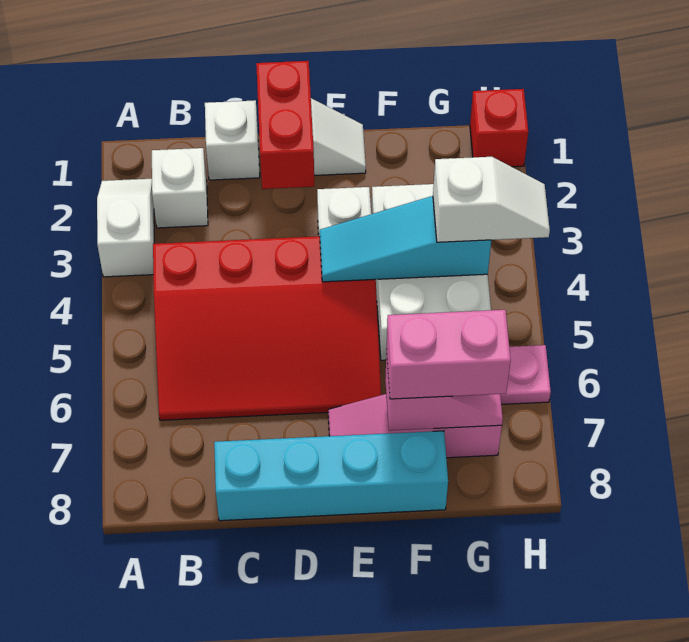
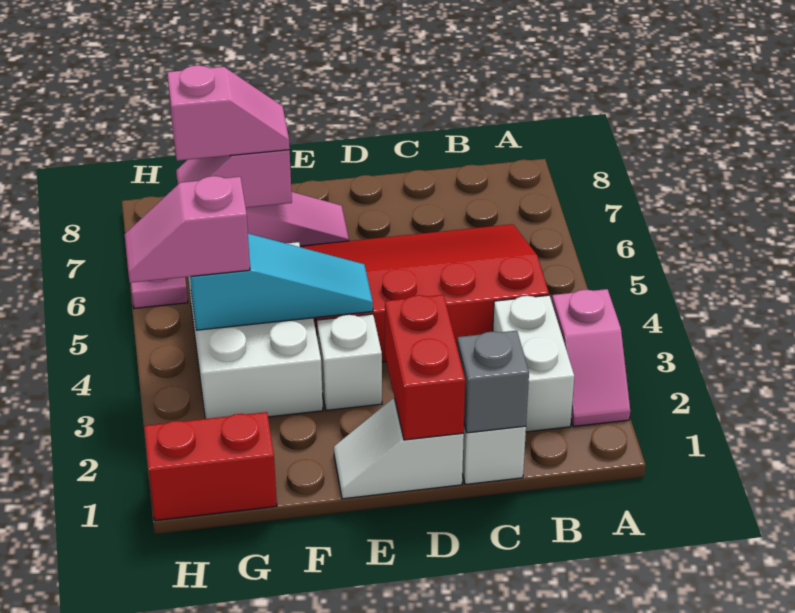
white 1x2 slope [97,179,154,277] -> pink 1x2 slope [552,289,630,426]
white 1x1 brick [152,148,208,228] -> white 1x2 brick [493,295,574,432]
none -> grey 1x1 brick [457,331,529,433]
cyan 1x4 brick [214,431,448,521] -> none
pink 1x2 brick [386,310,511,399] -> pink 1x2 slope [167,65,290,161]
white 1x2 slope [433,157,550,242] -> pink 1x2 slope [125,176,250,283]
red 1x1 brick [470,89,528,167] -> red 1x2 brick [144,412,277,521]

